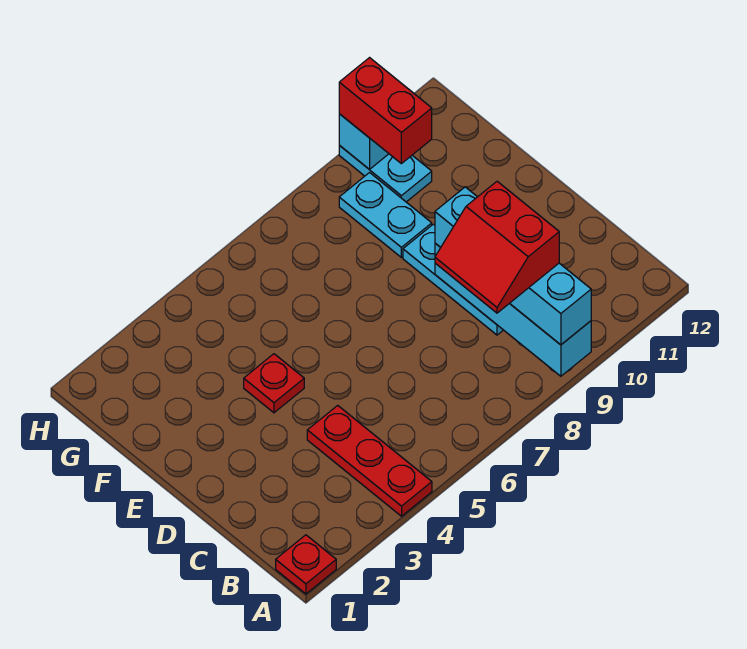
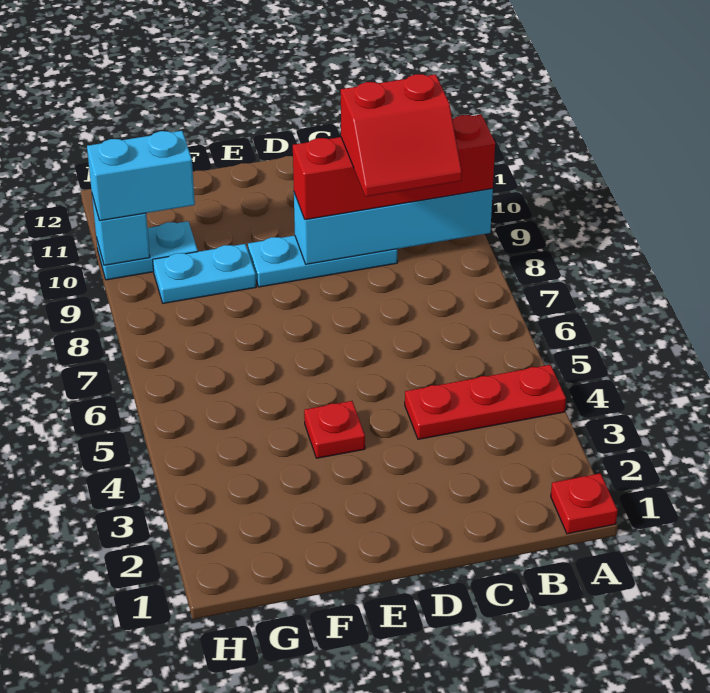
cyan 1x4 brick [435,187,591,345] -> red 1x4 brick [293,115,495,220]
red 1x2 brick [339,58,432,164] -> cyan 1x2 brick [87,131,195,221]

